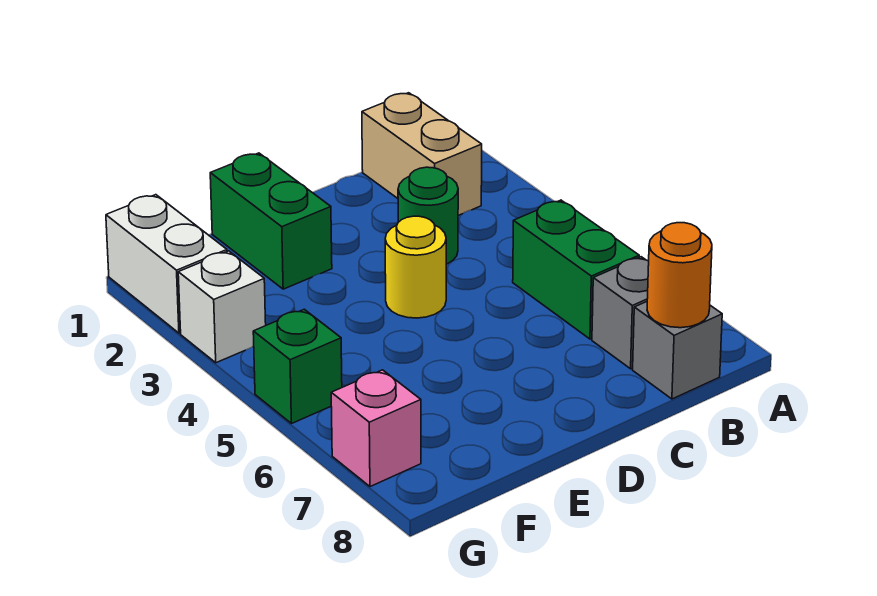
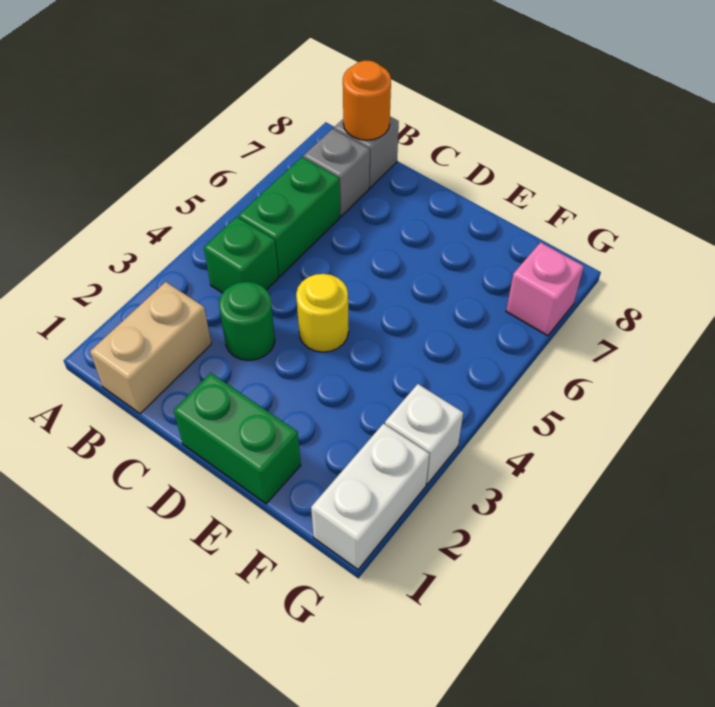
green 1x2 brick [210,153,332,289] -> green 1x2 brick turned to [174,373,301,504]
green 1x1 brick [253,309,342,424] -> green 1x1 brick moved to [204,217,278,293]

